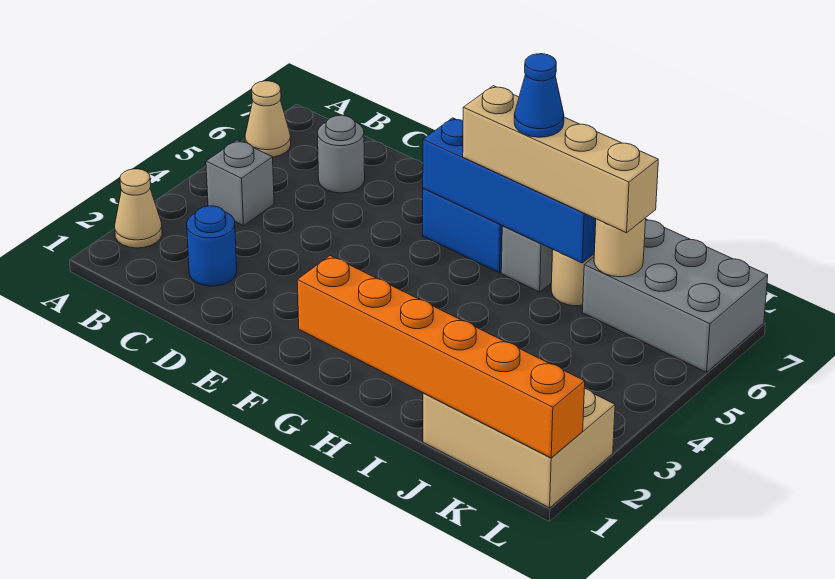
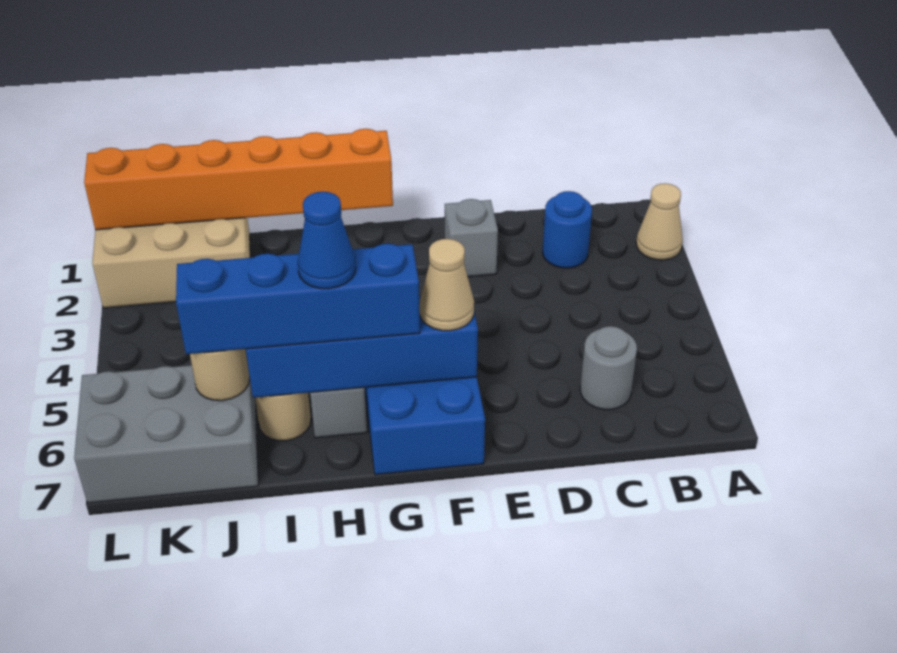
tan 1x1 cone [245,81,291,157] -> tan 1x1 cone moved to [419,239,474,331]
grey 1x1 brick [206,140,274,226] -> grey 1x1 brick moved to [445,199,498,277]
tan 1x4 brick [463,86,658,233] -> blue 1x4 brick [176,244,420,354]

